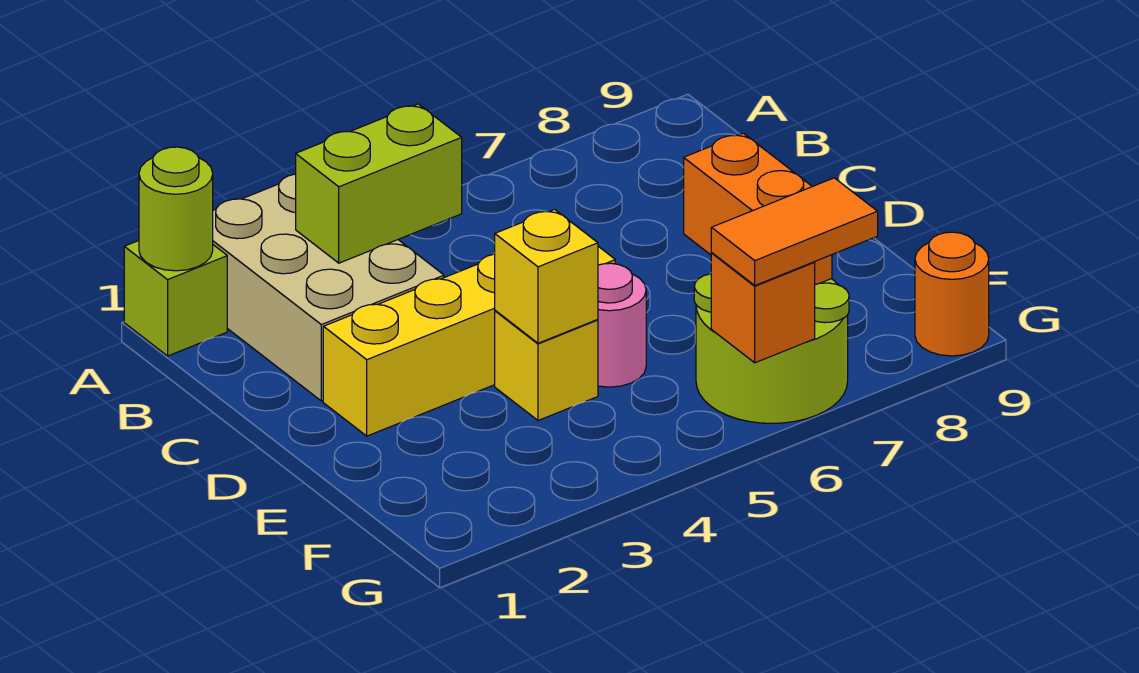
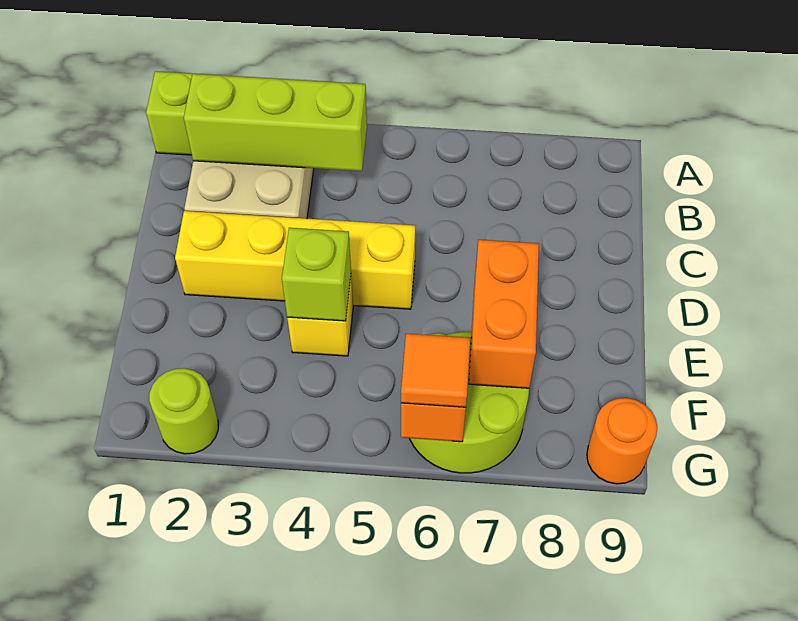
lime 1x1 round brick [139,147,213,271] -> lime 1x1 round brick moved to [149,368,218,454]
lime 1x2 brick [296,104,462,263] -> lime 1x3 brick [184,74,367,171]
yellow 1x1 brick [495,209,598,343] -> lime 1x1 brick [282,228,351,321]
pink 1x1 round brick [598,263,646,387] -> none
orange 1x2 tile [711,178,878,285] -> orange 1x1 tile [401,334,470,407]

